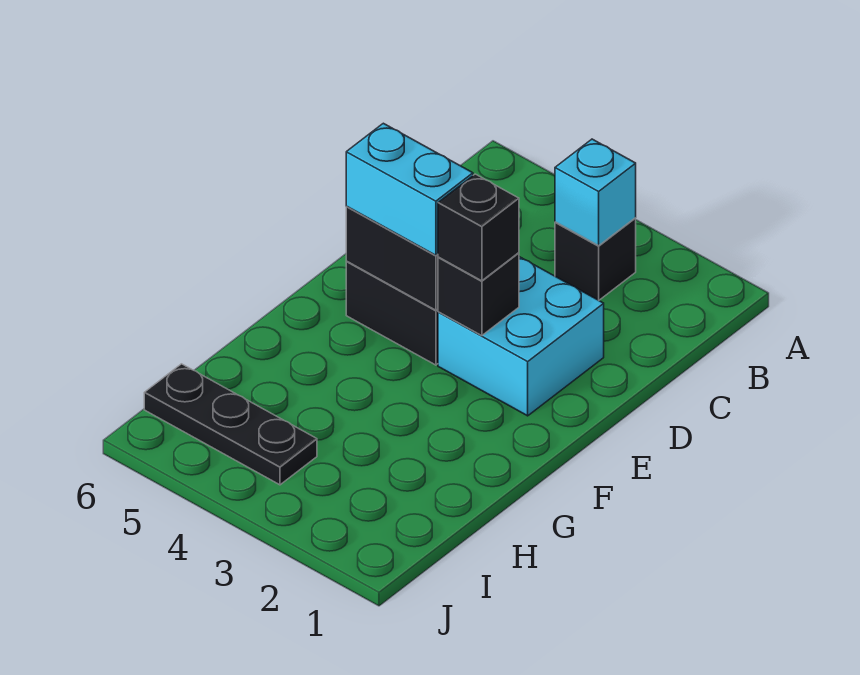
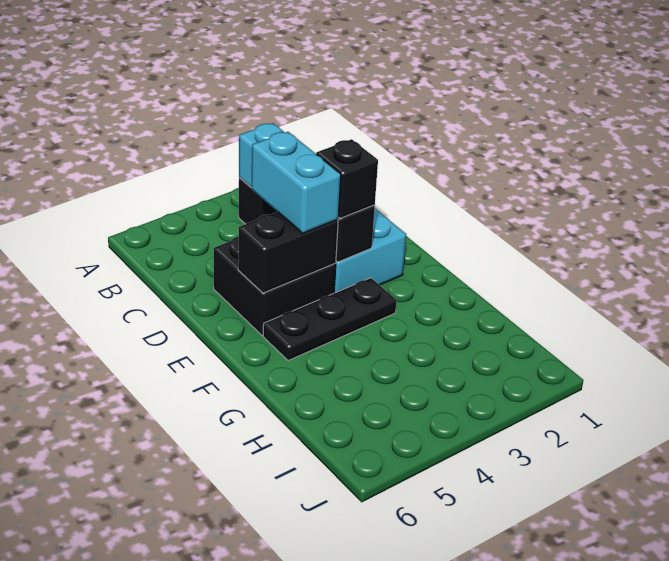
cyan 1x2 brick [346,123,473,255] -> cyan 1x2 brick turned to [252,132,341,233]
black 1x3 plate [144,364,317,485] -> black 1x3 plate moved to [263,278,397,361]

